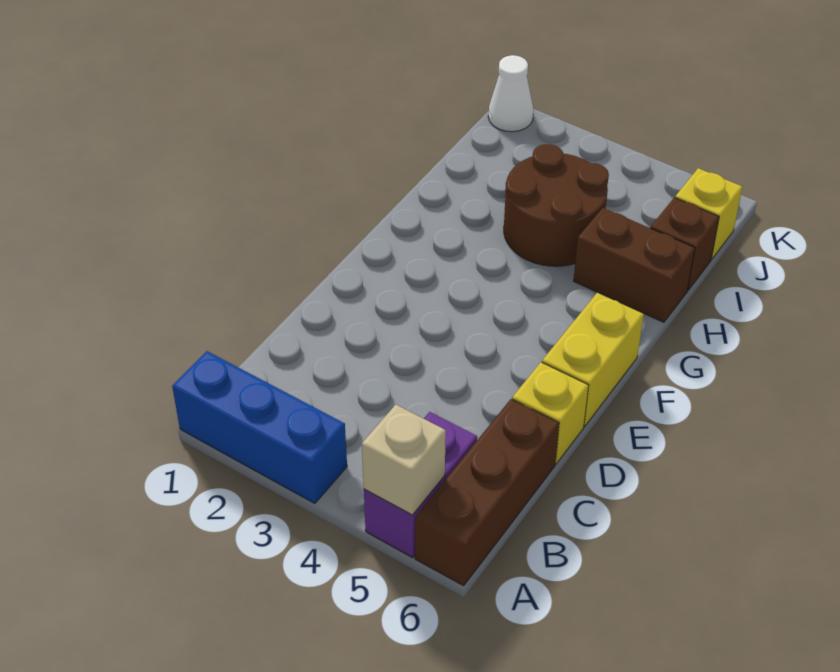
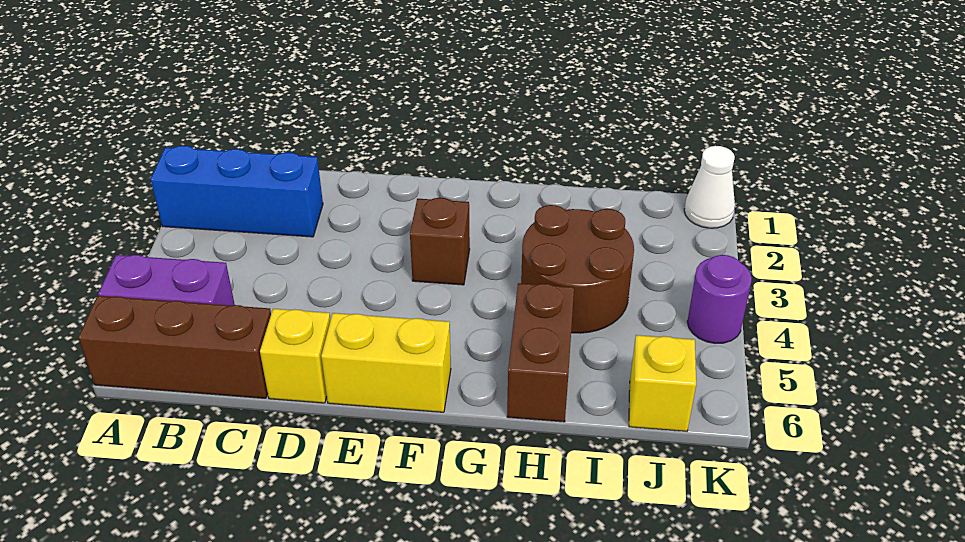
blue 1x3 brick [172,351,347,503] -> blue 1x3 brick turned to [151,146,323,237]
tan 1x1 brick [362,405,446,515] -> none
brown 1x1 brick [651,198,719,290] -> brown 1x1 brick moved to [410,198,470,285]
none -> purple 1x1 round brick [687,255,752,343]

